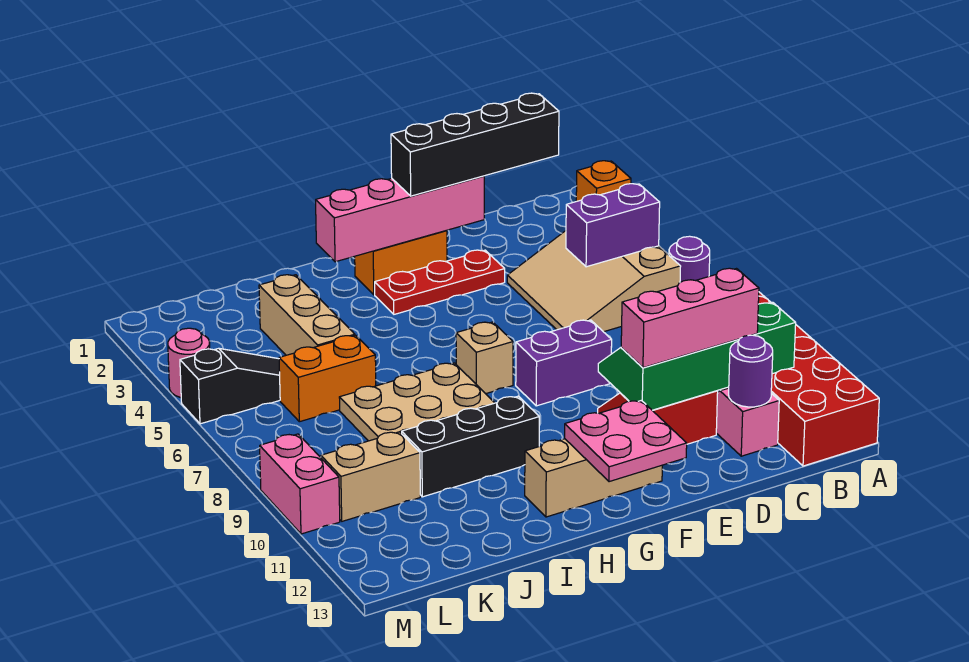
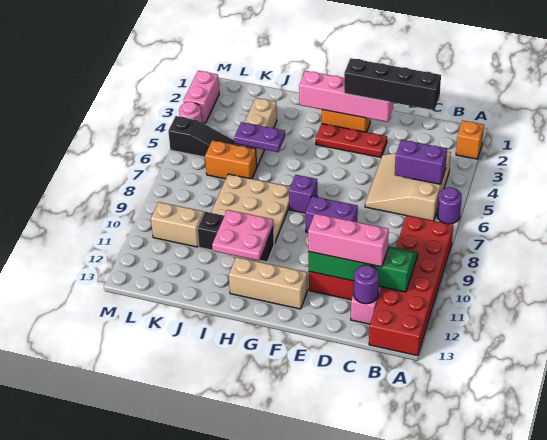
pink 2x2 plate [565,400,687,482] -> pink 2x2 plate moved to [212,210,273,261]
tan 1x1 brick [456,322,513,394] -> purple 1x1 brick [289,175,318,213]
none -> purple 1x2 plate [234,122,285,152]
pink 1x2 brick [260,434,340,534] -> pink 1x2 brick moved to [184,71,219,123]

